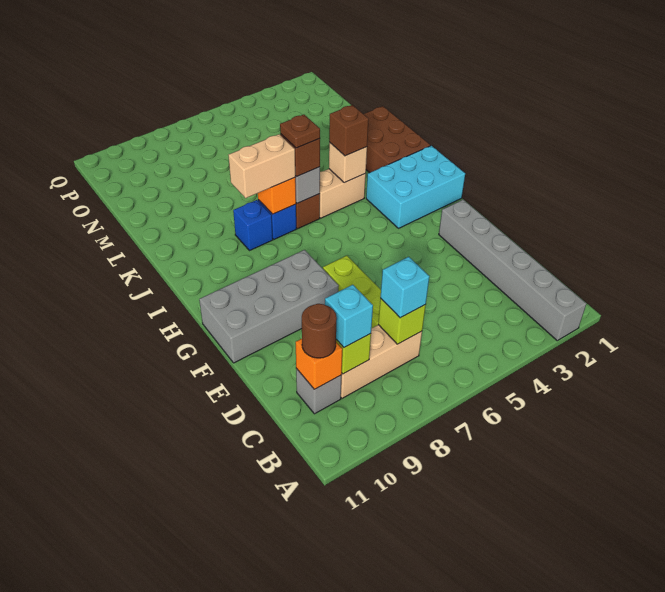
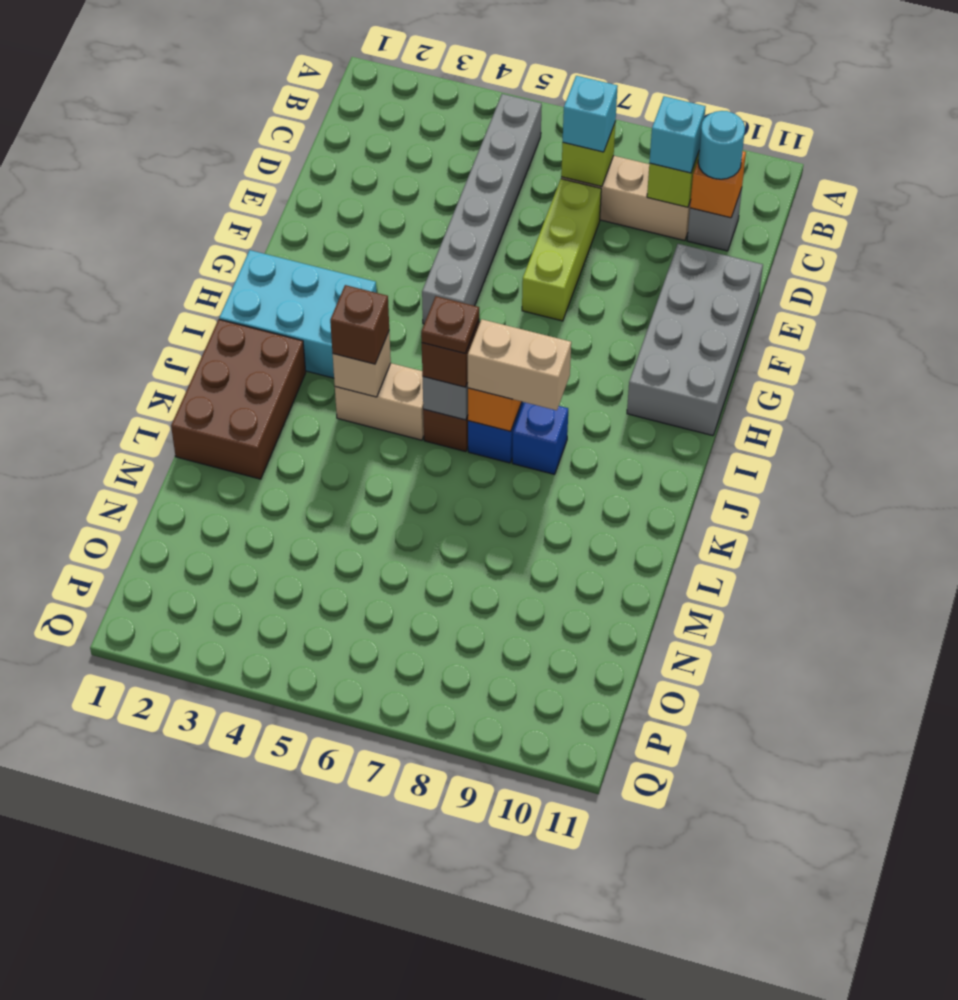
grey 1x6 brick [439,200,586,341] -> grey 1x6 brick moved to [422,94,542,324]
brown 1x1 round brick [302,304,337,358] -> cyan 1x1 round brick [698,111,745,179]
grey 2x4 brick [199,250,339,363] -> grey 2x4 brick turned to [627,244,763,436]

